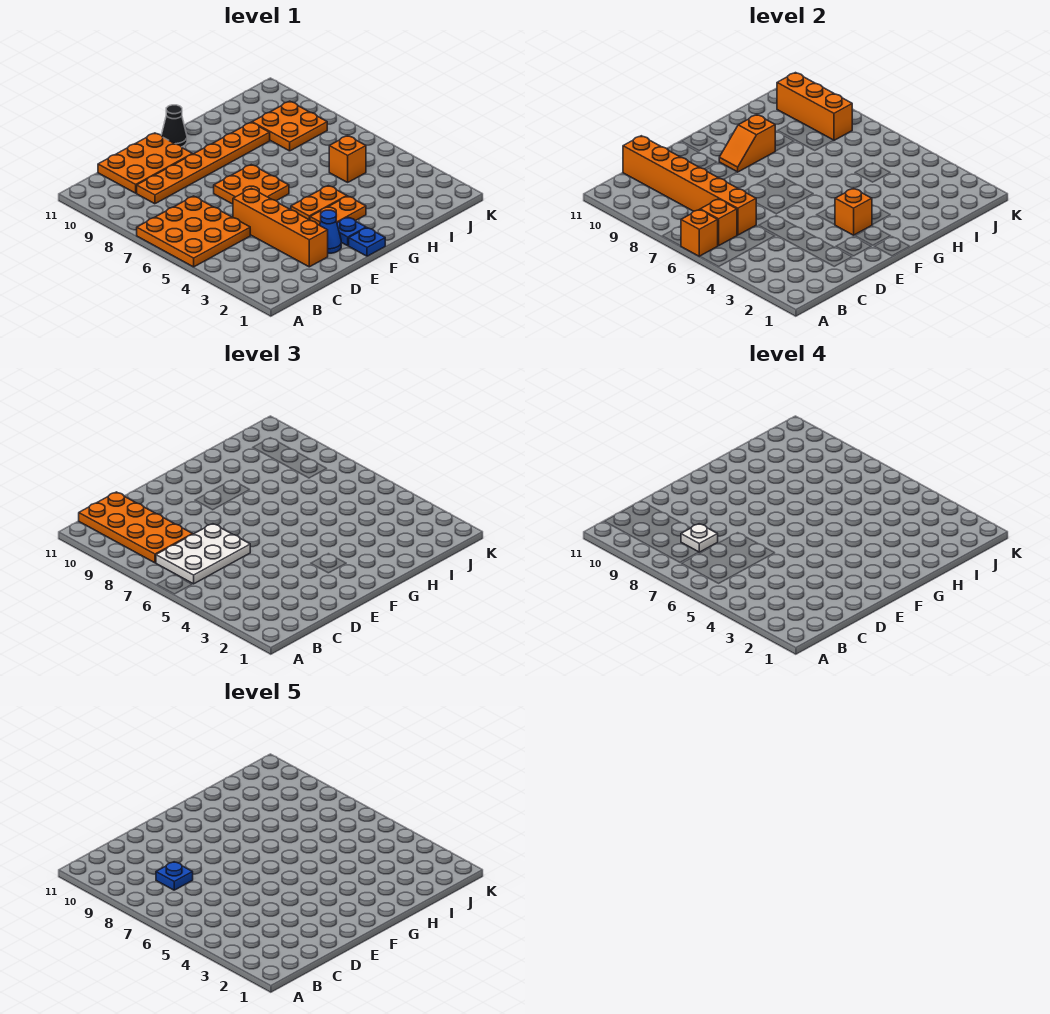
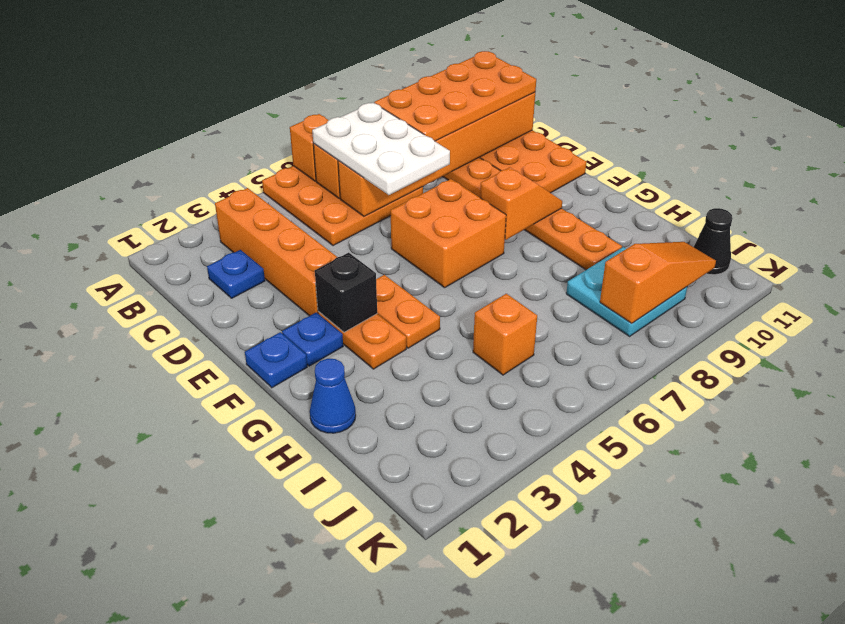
white 1x1 plate [681,524,718,552] -> none
blue 1x1 plate [156,862,193,890] -> blue 1x1 plate moved to [207,250,265,298]
orange 1x4 brick [233,188,328,267] -> orange 1x4 brick turned to [215,188,337,316]
blue 1x1 cone [320,210,341,253] -> blue 1x1 cone moved to [310,359,356,433]
orange 2x2 plate [214,165,289,204] -> orange 2x2 brick [391,179,506,288]
orange 1x1 brick [835,188,872,235] -> black 1x1 brick [315,253,377,332]
orange 1x2 slope [719,115,775,172] -> orange 1x2 slope turned to [480,167,562,240]
black 1x1 cone [161,105,187,147] -> black 1x1 cone moved to [694,208,732,275]
orange 2x2 plate [252,101,327,151] -> cyan 2x2 plate [566,247,687,336]
orange 1x3 brick [777,73,852,140] -> orange 1x3 slope [600,242,716,323]

